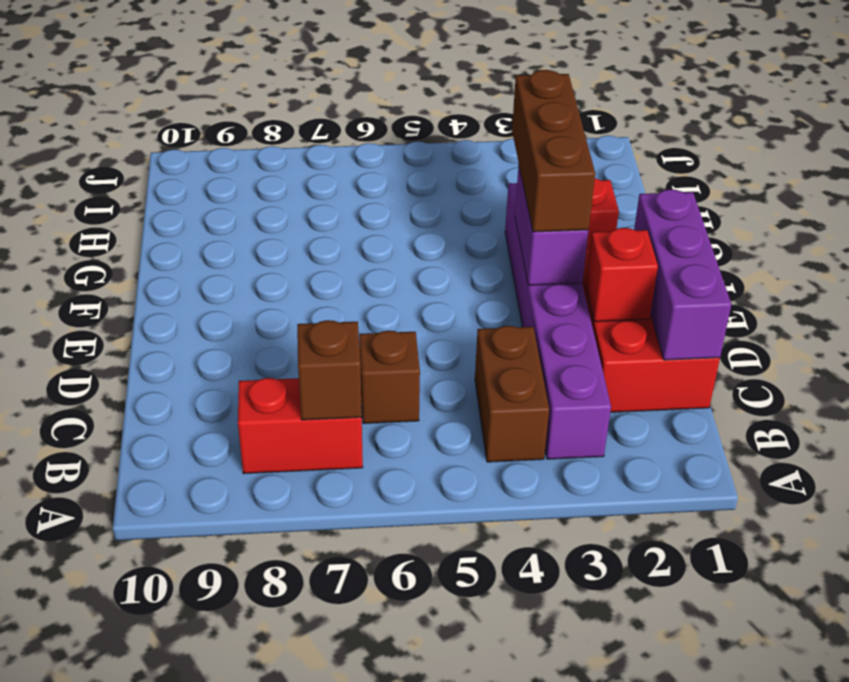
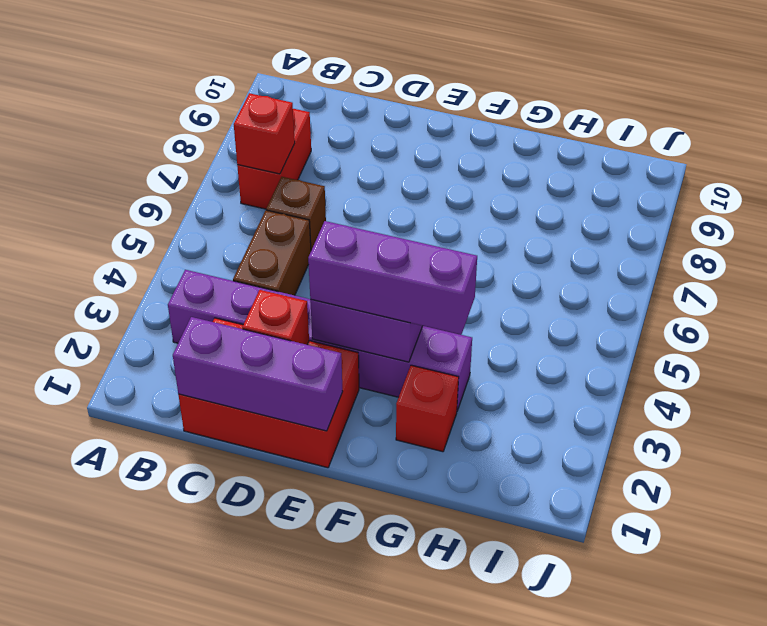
brown 1x2 brick [475,326,549,462] -> brown 1x2 brick turned to [233,210,311,295]
brown 1x1 brick [297,320,362,420] -> red 1x1 brick [234,93,295,174]
brown 1x3 brick [512,70,595,232] -> purple 1x3 brick [308,221,477,335]

